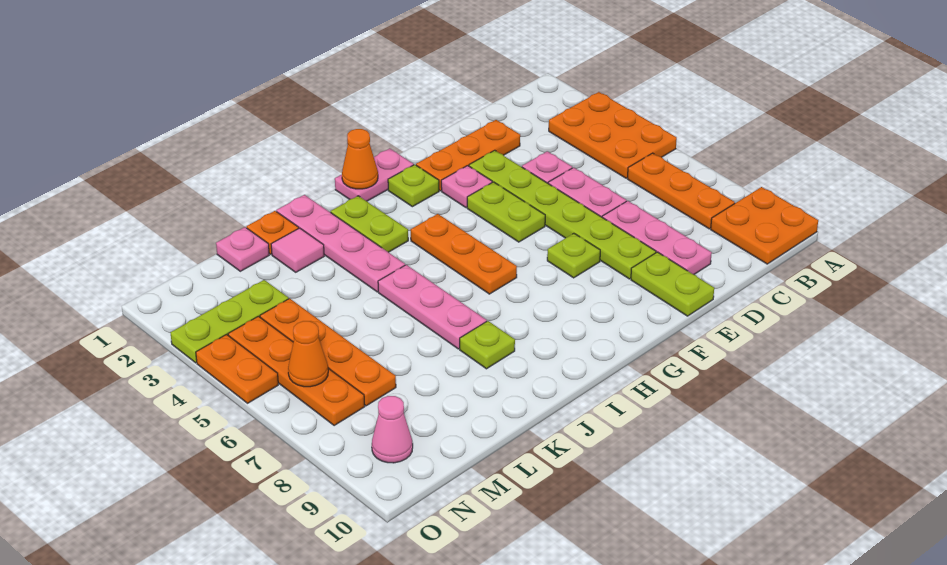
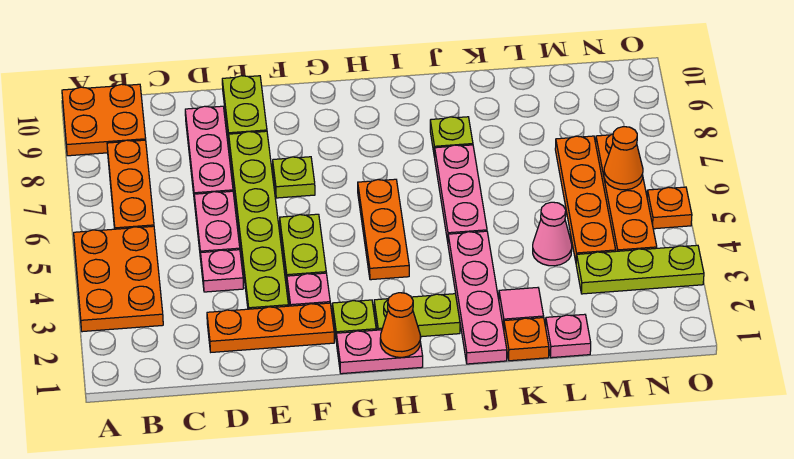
lime 1x2 plate [331,196,408,252] -> lime 1x2 plate turned to [374,294,460,337]
pink 1x1 cone [372,396,413,463] -> pink 1x1 cone moved to [533,202,572,266]
orange 1x2 plate [196,335,278,403] -> orange 1x1 plate [647,187,692,229]

